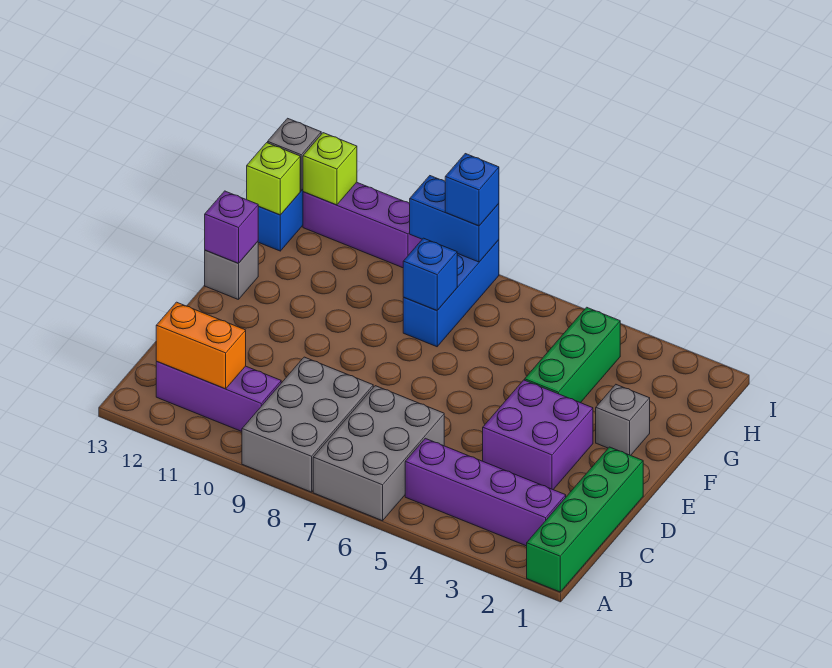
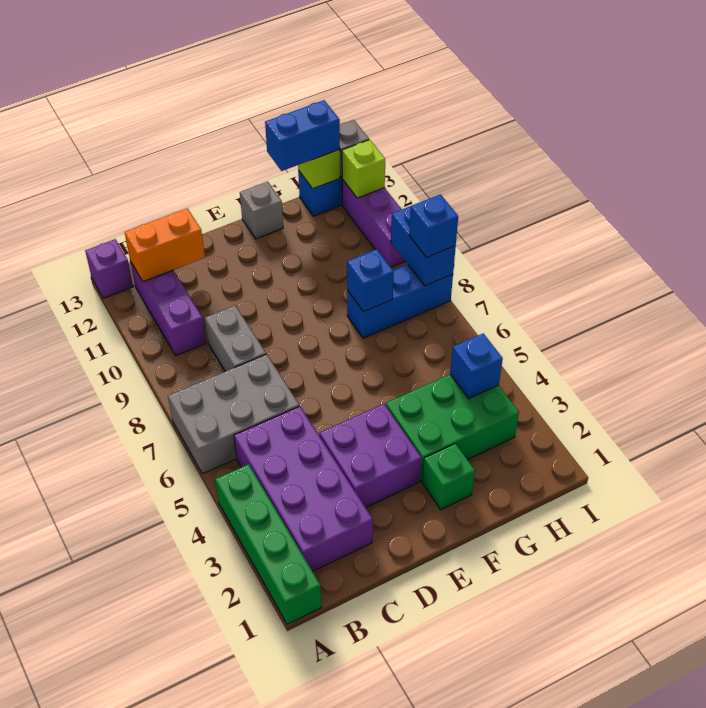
green 1x4 brick [527,447,643,592] -> green 1x4 brick turned to [215,464,321,624]
grey 2x3 brick [242,357,373,492] -> grey 1x2 brick [205,305,266,371]
purple 1x4 brick [405,438,566,546] -> purple 2x4 brick [234,406,373,571]
orange 1x2 brick [156,302,246,389] -> orange 1x2 brick turned to [125,208,205,282]
grey 1x1 brick [596,385,650,455] -> green 1x1 brick [422,444,475,510]
green 1x3 brick [525,307,620,403] -> green 2x3 brick [386,374,519,481]
purple 1x1 brick [205,191,259,263] -> purple 1x1 brick moved to [85,239,133,298]
none -> blue 1x2 brick [265,100,340,171]
none -> blue 1x1 brick [450,333,503,399]

